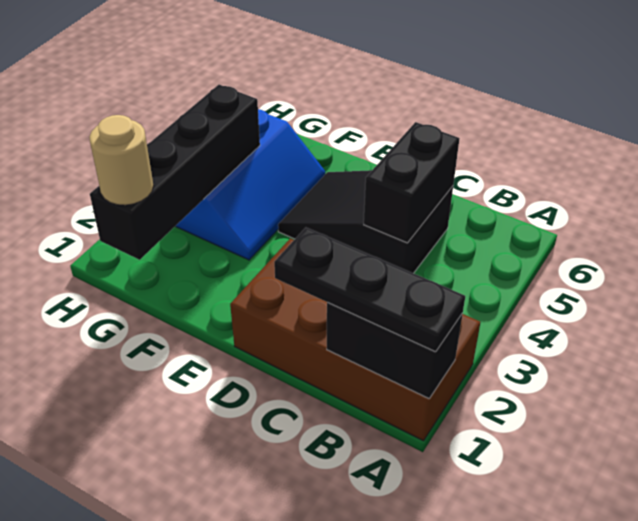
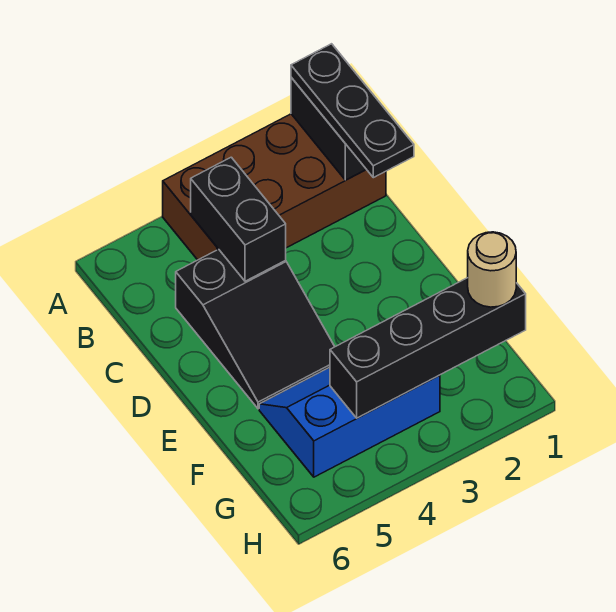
brown 2x4 brick [230,239,480,441] -> brown 2x4 brick turned to [163,114,386,260]
black 1x2 brick [364,122,460,243] -> black 1x2 brick turned to [191,157,286,281]

